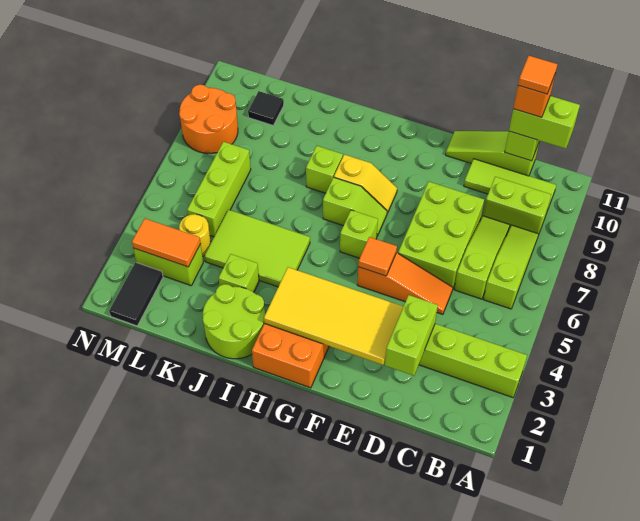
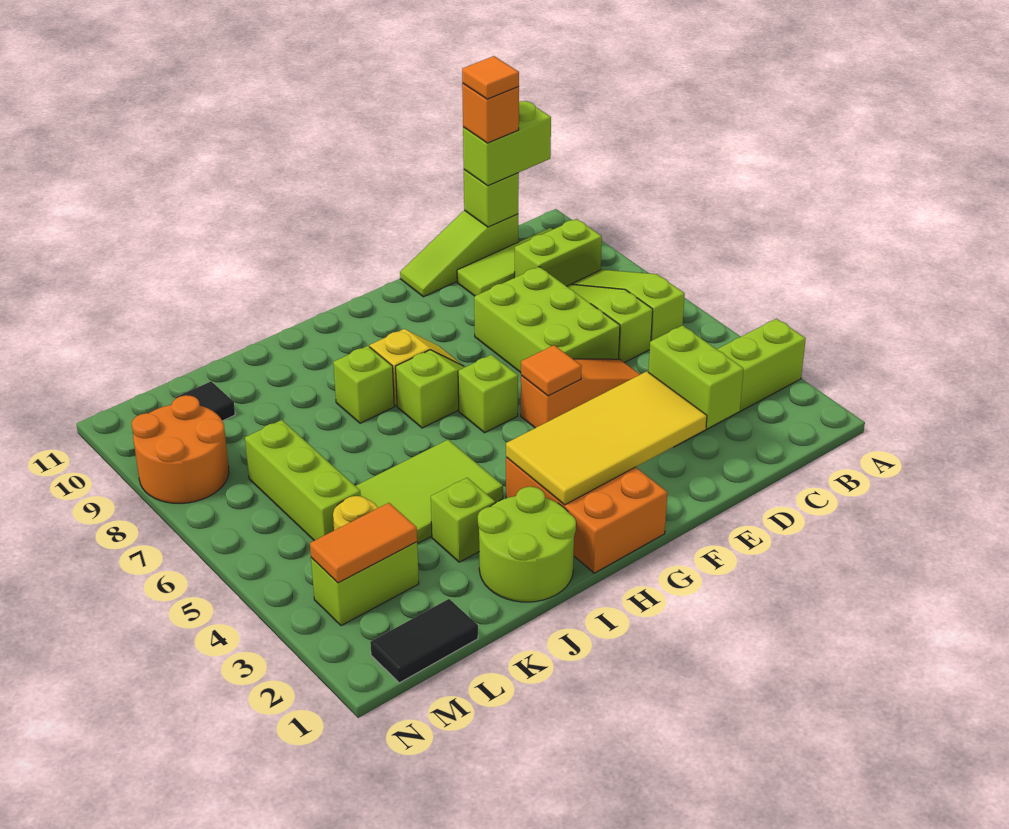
black 1x2 tile [109,262,163,326] -> black 1x2 tile turned to [370,599,478,683]

